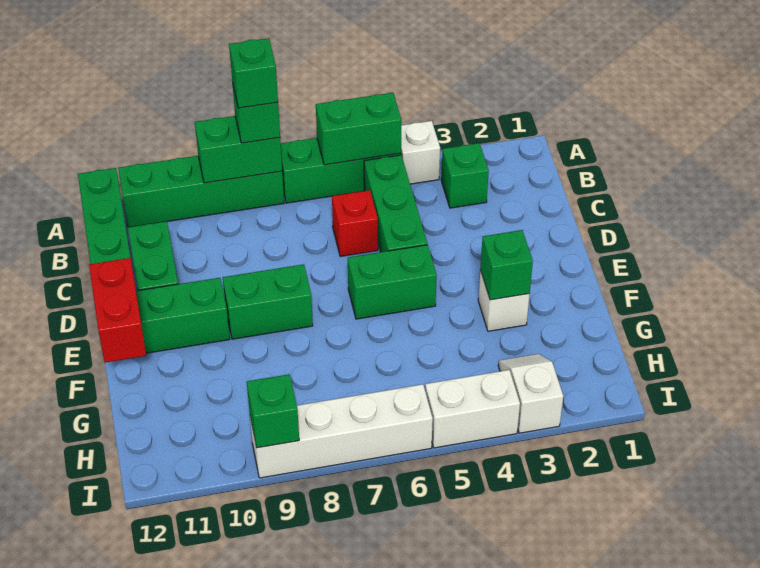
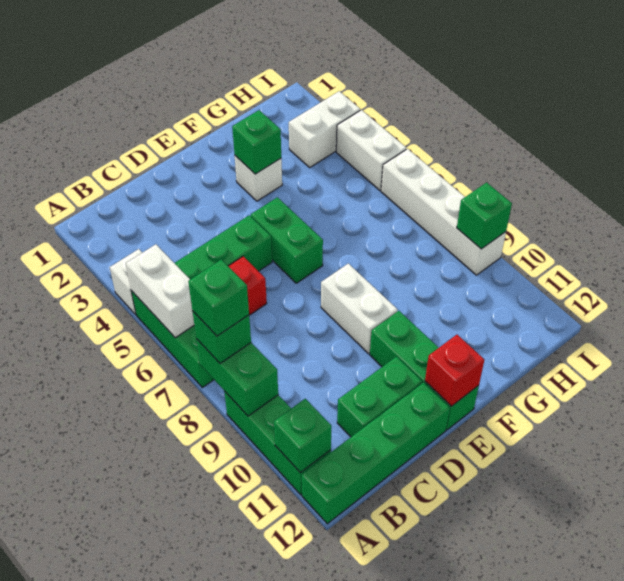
green 1x2 brick [316,93,401,165] -> white 1x2 brick [126,244,194,338]
green 1x4 brick [118,156,284,227] -> green 1x3 brick [224,391,331,495]
green 1x1 brick [441,143,489,208] -> green 1x1 brick moved to [274,399,332,473]
green 1x2 brick [223,264,313,339] -> white 1x2 brick [321,264,398,354]
red 1x2 brick [89,258,146,362] -> red 1x1 brick [425,335,484,406]
white 1x2 slope [498,354,563,433] -> white 1x2 brick [289,91,360,167]

